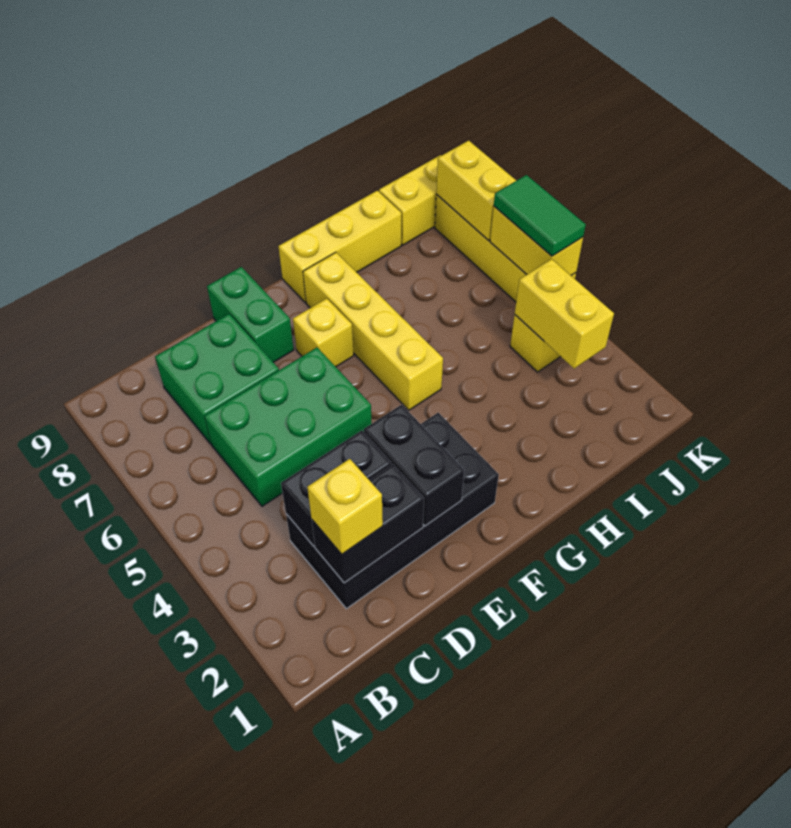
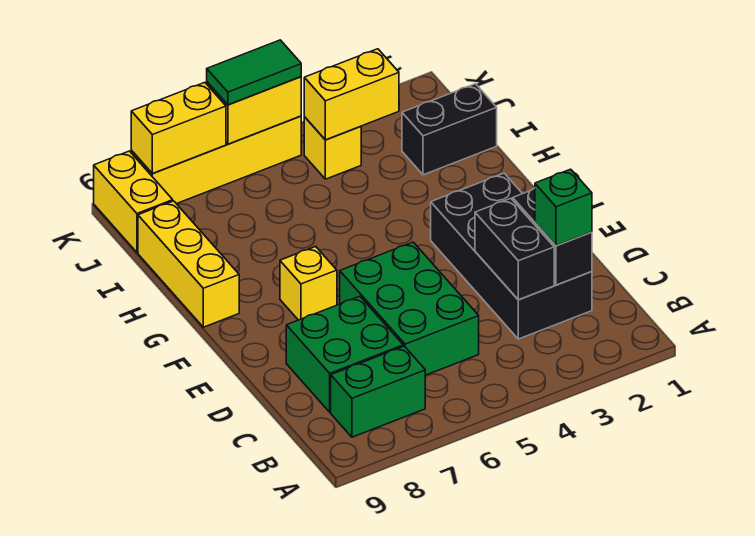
yellow 1x1 brick [307,459,383,554] -> green 1x1 brick [535,169,592,246]
black 1x2 brick [364,405,464,526] -> black 1x2 brick moved to [402,84,497,175]
green 1x2 brick [207,267,294,362] -> green 1x2 brick moved to [331,346,425,437]
yellow 1x4 brick [303,252,443,410] -> none

